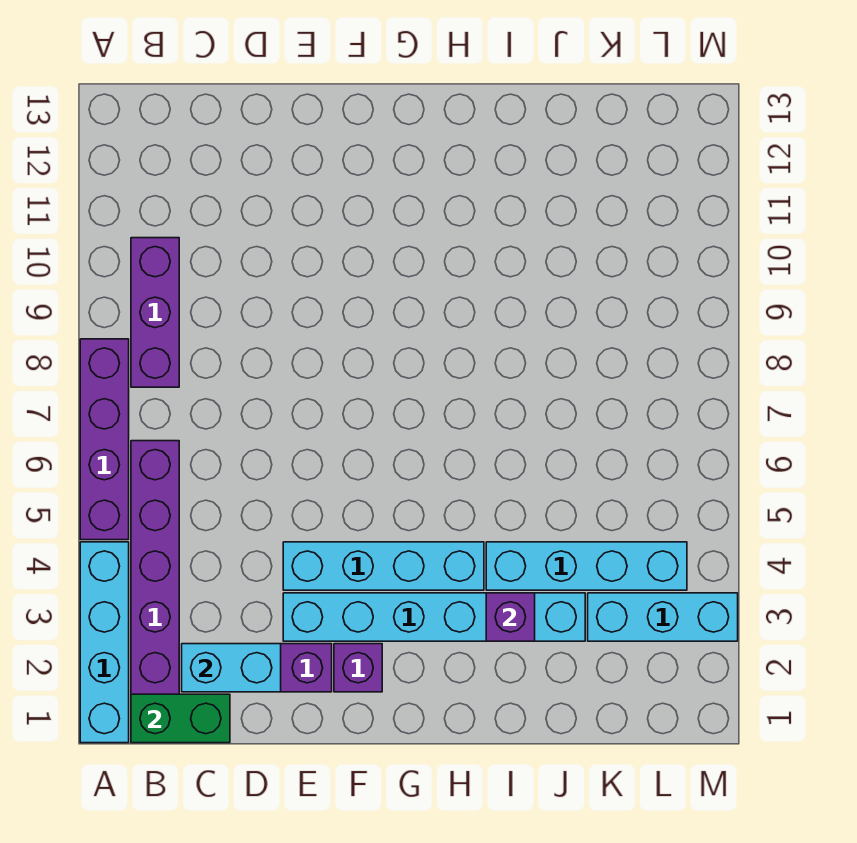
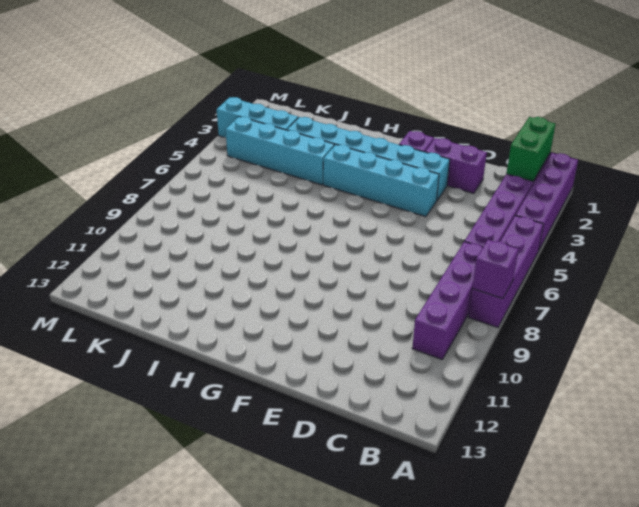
cyan 1x4 brick [80,542,129,743] -> purple 1x4 brick [516,153,578,250]
green 1x2 brick [131,694,230,743] -> green 1x2 brick turned to [507,117,556,181]
purple 1x3 brick [131,238,179,387] -> purple 1x4 brick [412,242,483,359]
cyan 1x2 brick [182,644,281,692] -> none
purple 1x1 brick [486,593,535,641] -> purple 1x1 brick moved to [472,240,518,299]

